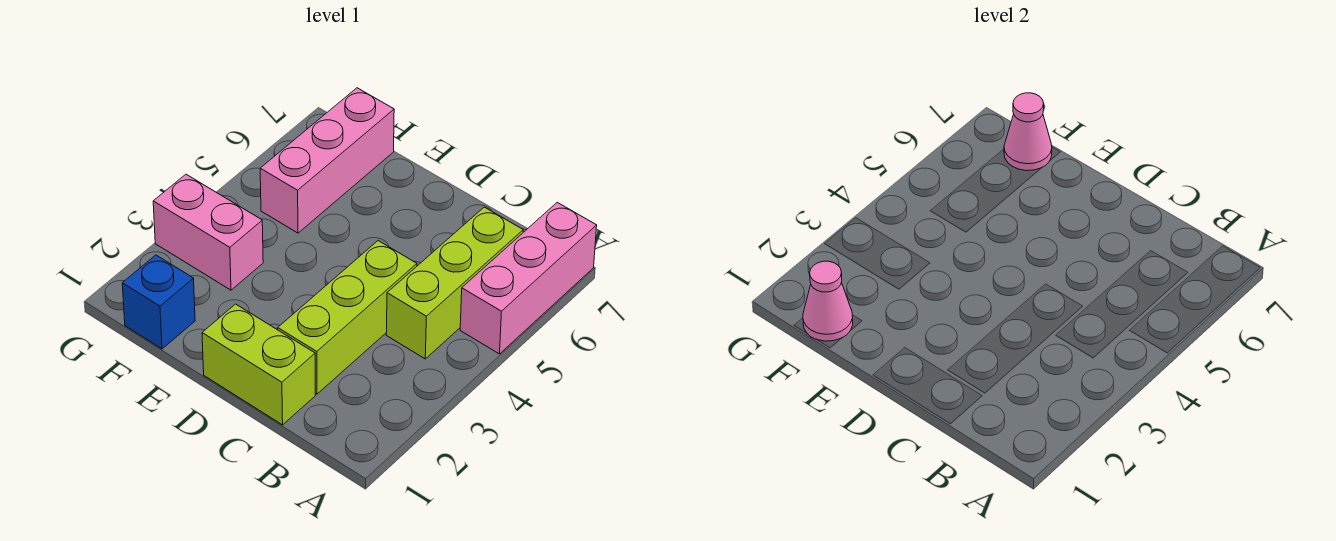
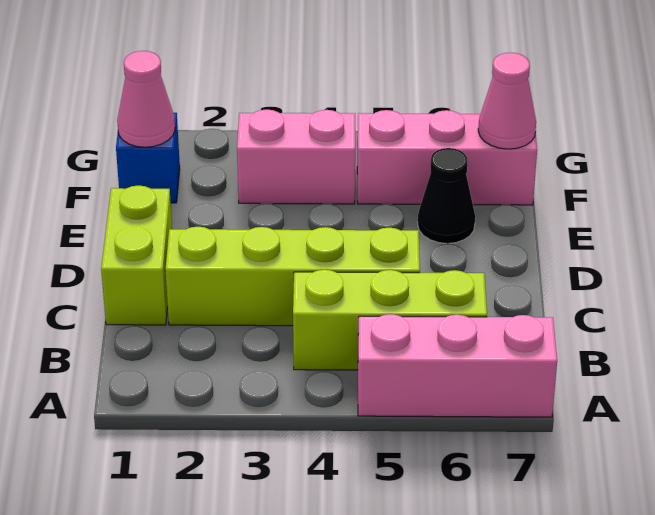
lime 1x3 brick [278,241,417,394] -> lime 1x4 brick [166,227,420,326]
none -> black 1x1 cone [418,148,475,244]
pink 1x2 brick [153,174,263,290] -> pink 1x2 brick turned to [237,109,355,204]

